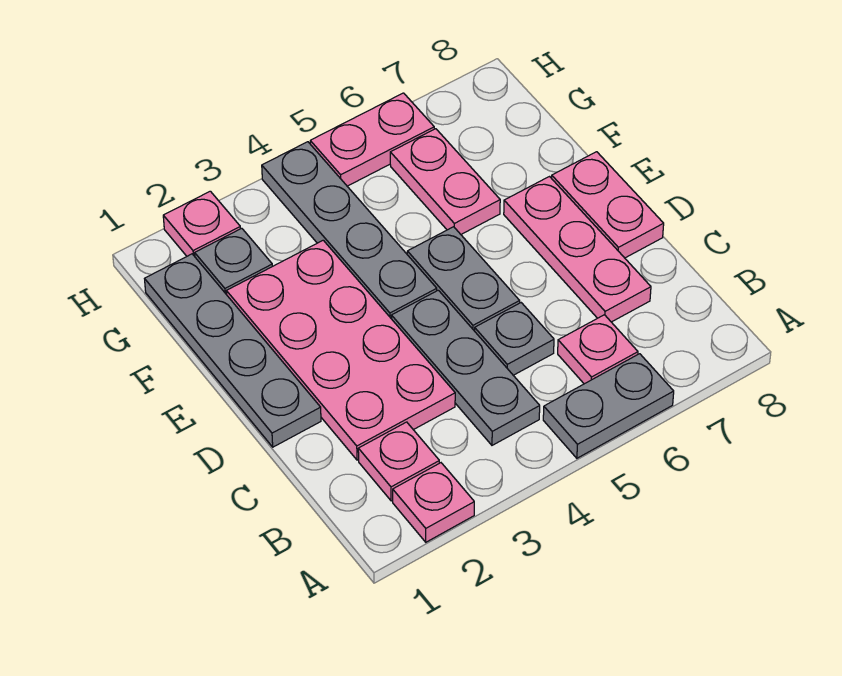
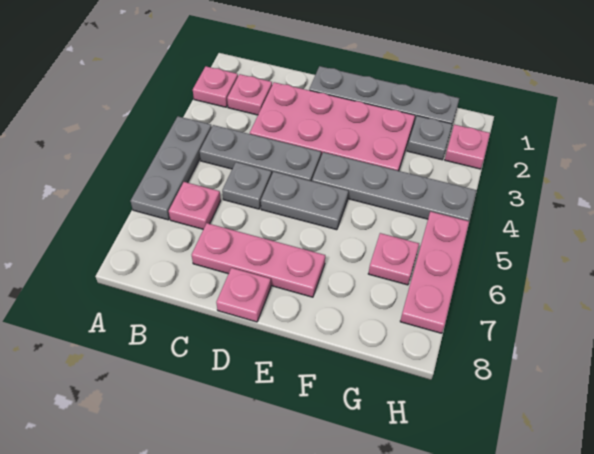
grey 1x2 plate [543,354,674,458] -> grey 1x3 plate [131,116,212,220]
pink 1x2 plate [552,152,664,258] -> pink 1x1 plate [216,268,271,322]
pink 1x2 plate [390,129,500,234] -> pink 1x1 plate [368,233,419,285]
pink 1x2 plate [310,93,434,186] -> pink 1x3 plate [400,212,469,333]

